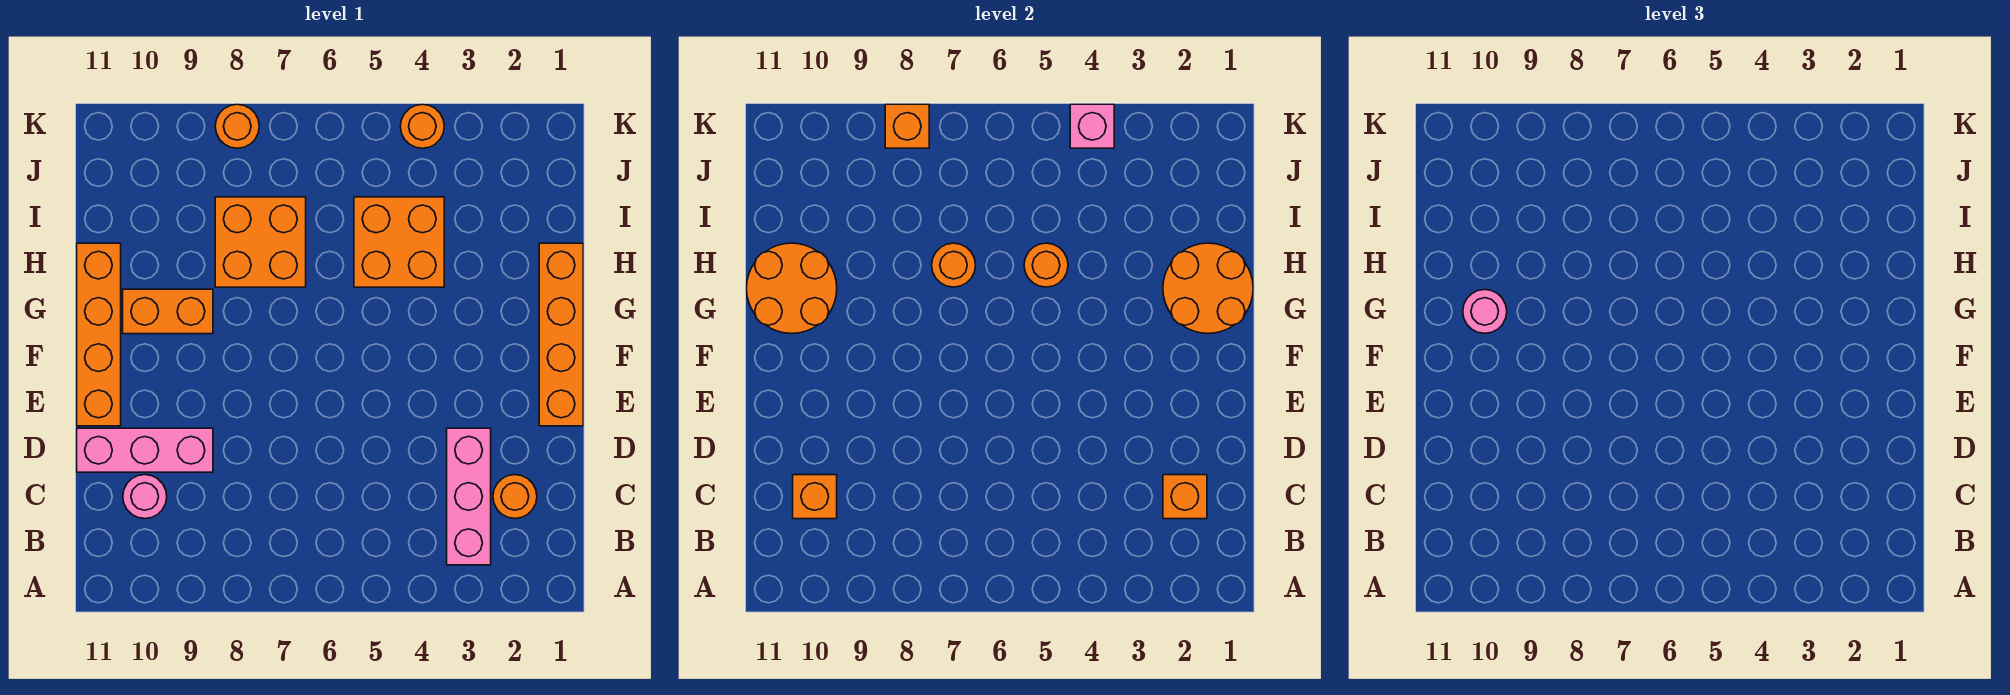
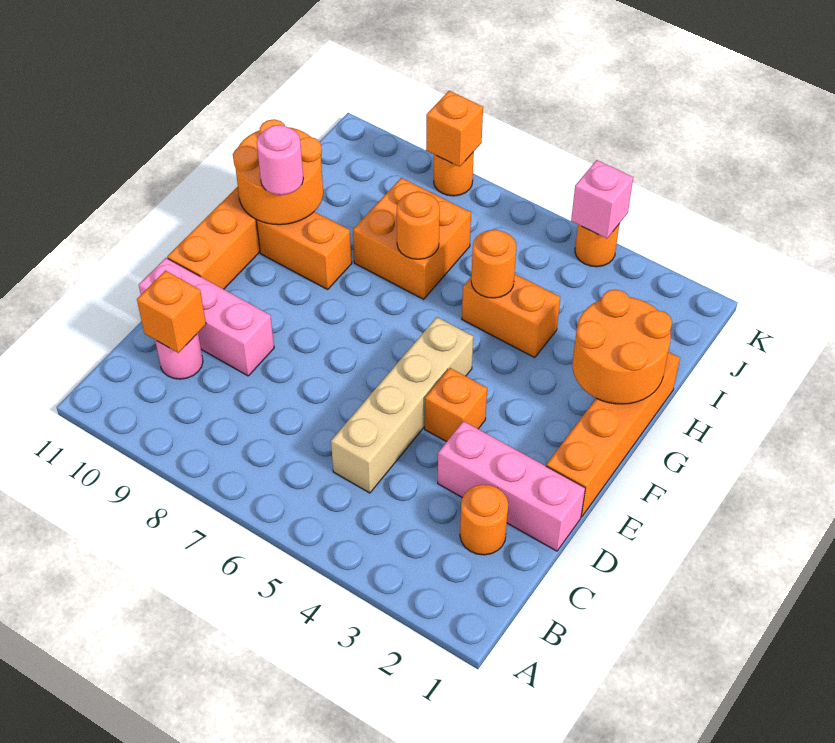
pink 1x3 brick [447,428,491,565] -> pink 1x3 brick turned to [438,421,585,551]
orange 1x1 brick [1163,475,1207,519] -> orange 1x1 brick moved to [425,368,487,442]
none -> tan 1x4 brick [331,317,473,493]
orange 2x2 brick [354,197,444,287] -> orange 1x2 brick [462,274,560,358]

